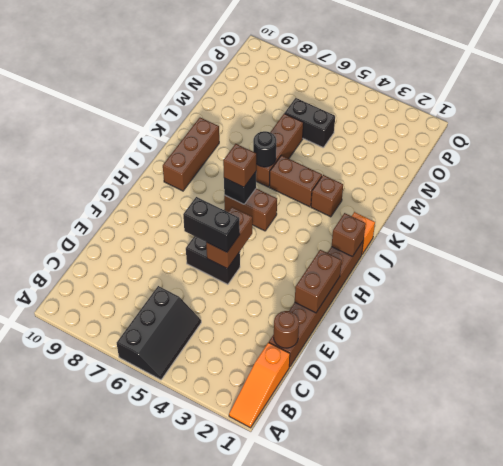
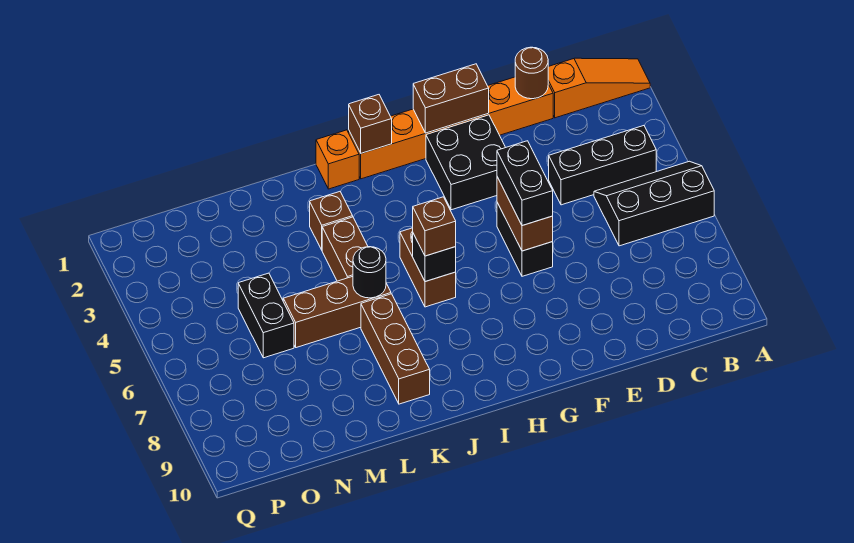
none -> black 1x3 brick [549,126,656,205]
brown 1x6 brick [269,240,364,367] -> orange 1x6 brick [349,77,553,179]
none -> black 2x2 brick [426,115,506,210]
brown 1x2 brick [206,207,252,269] -> brown 1x2 brick turned to [497,177,553,251]
brown 1x3 brick [163,118,219,191] -> brown 1x3 brick turned to [361,294,430,404]

